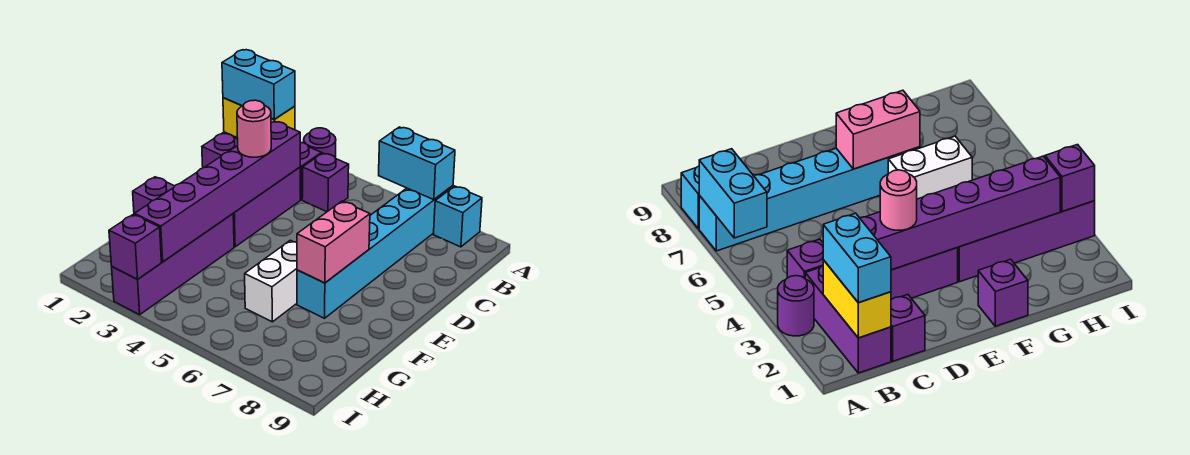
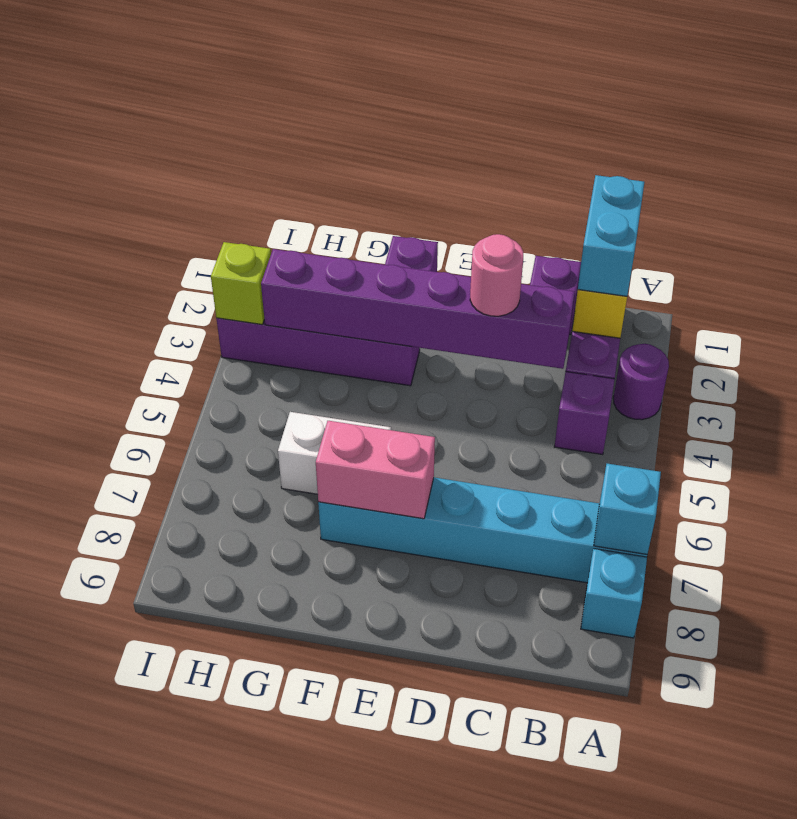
cyan 1x2 brick [379,127,455,200] -> cyan 1x1 brick [594,464,661,554]
purple 1x3 brick [233,167,300,247] -> none
purple 1x1 brick [109,214,161,279] -> lime 1x1 brick [211,242,271,325]

